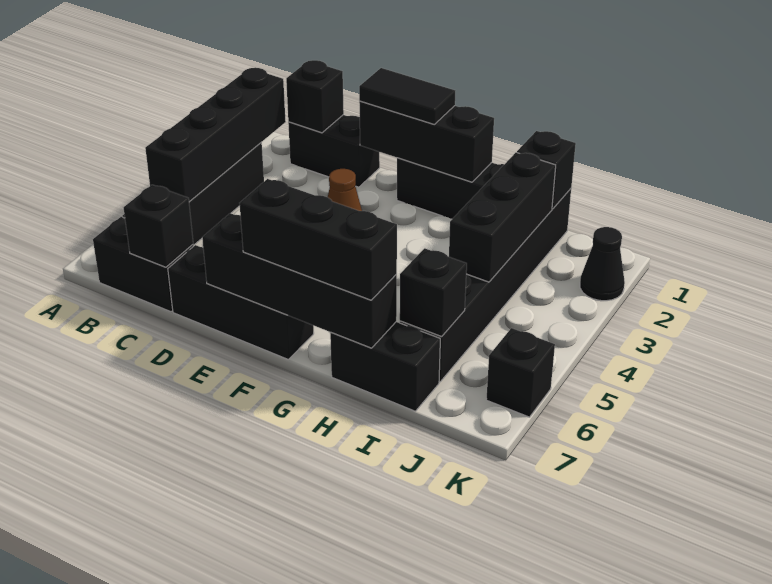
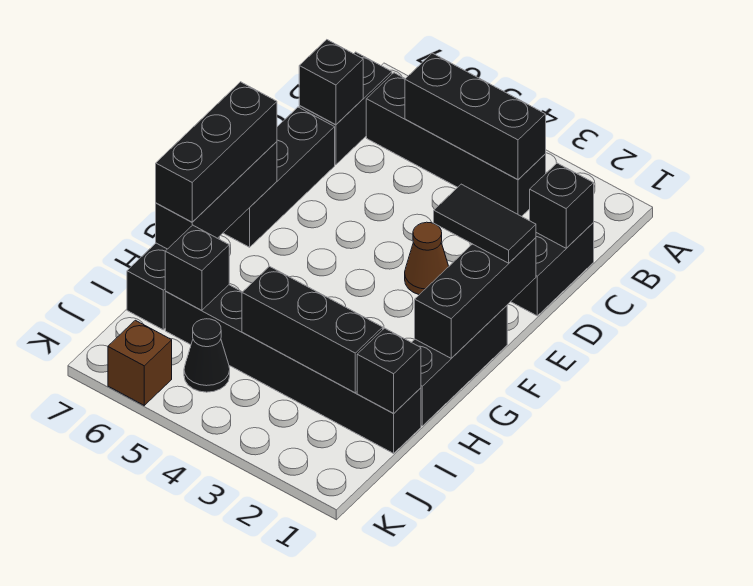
black 1x4 brick [145,68,286,202] -> black 1x3 brick [405,53,546,180]
black 1x2 tile [359,68,455,124] -> black 1x2 tile turned to [434,184,536,263]
black 1x4 brick [202,213,397,348] -> black 1x3 brick [156,142,277,249]
black 1x1 cone [580,227,625,301] -> black 1x1 cone moved to [184,319,230,392]
black 1x1 brick [486,328,555,417] -> brown 1x1 brick [108,320,172,405]

